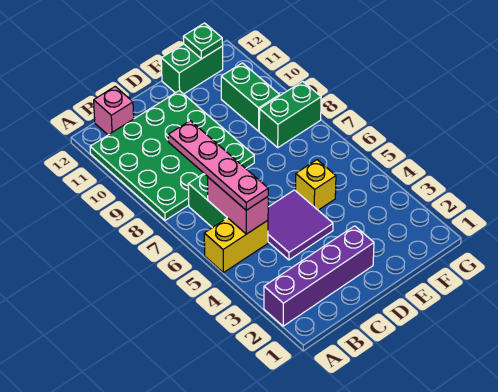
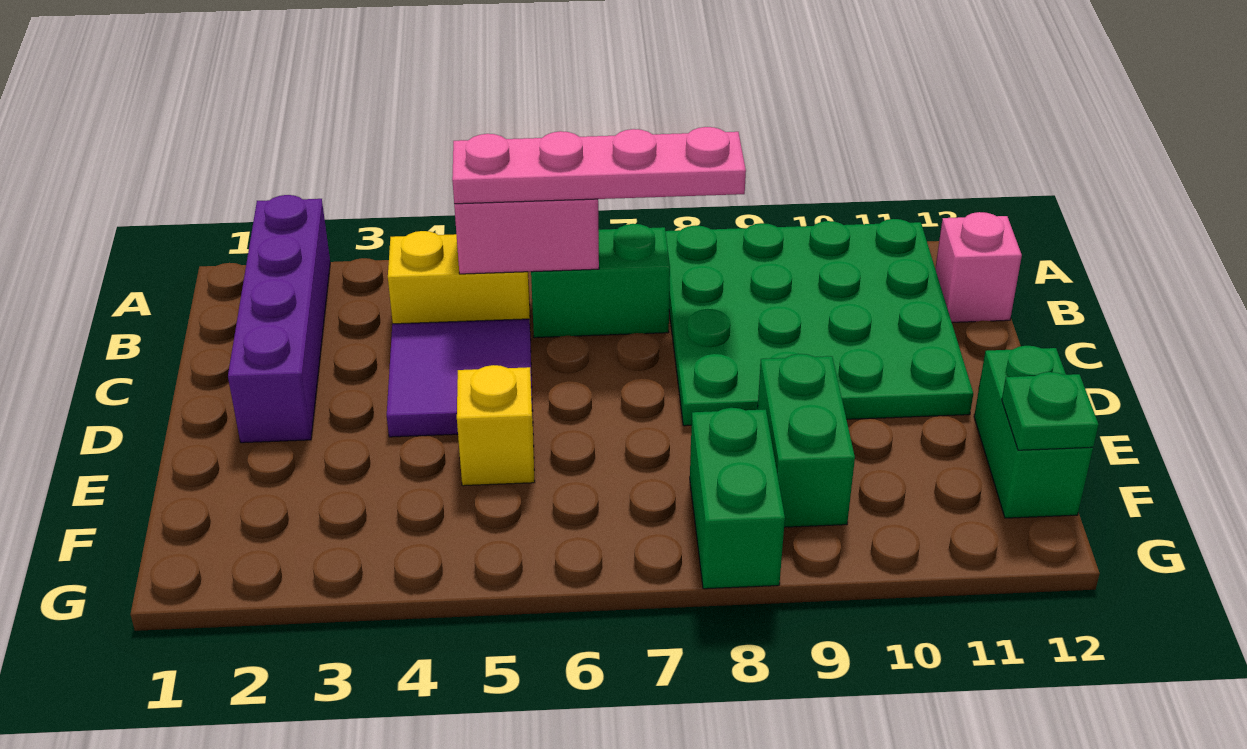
yellow 1x2 brick [204,218,268,273] -> yellow 1x2 brick turned to [388,231,530,324]
green 1x2 brick [221,63,280,131] -> green 1x2 brick turned to [758,354,855,527]

